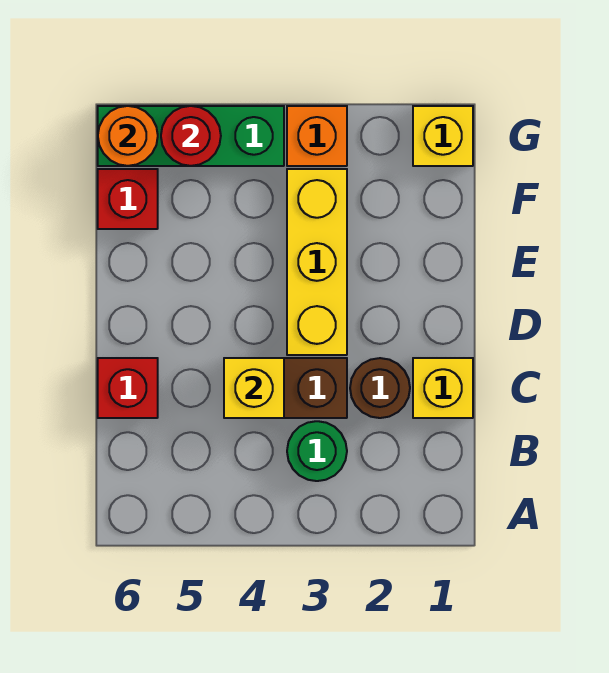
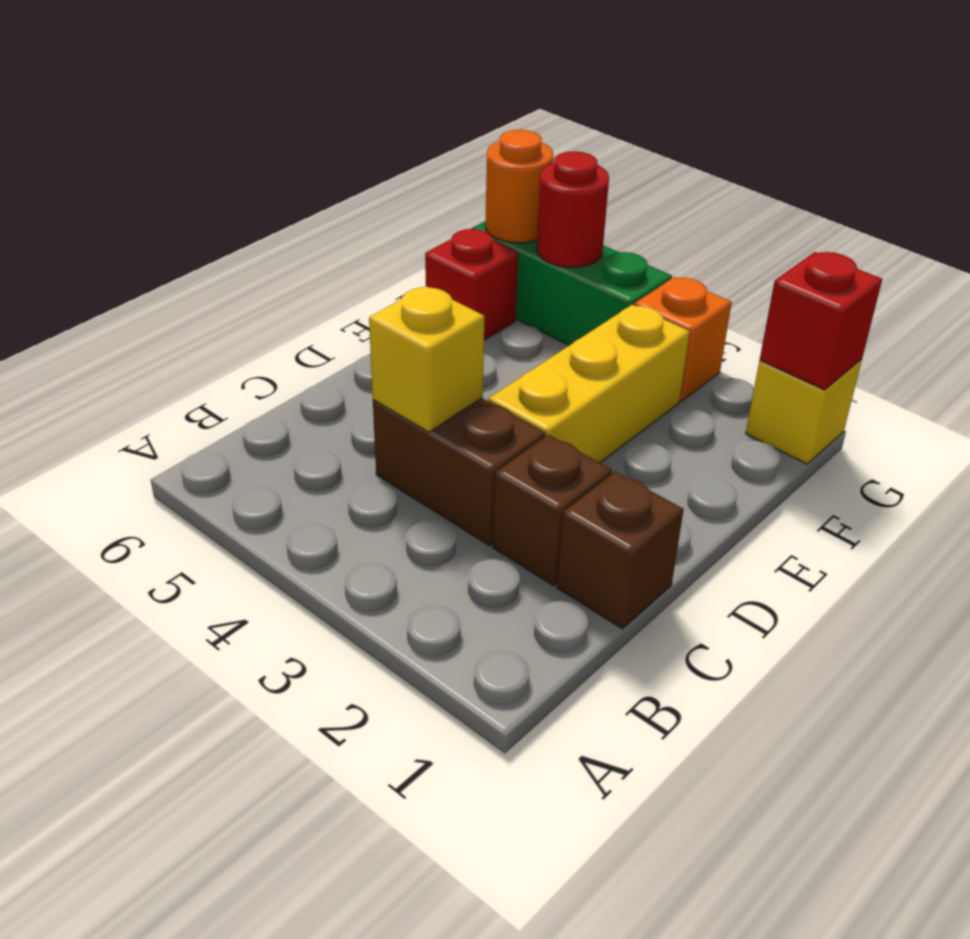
green 1x1 round brick [287,421,347,481] -> none
yellow 1x1 brick [413,358,473,418] -> brown 1x1 brick [557,472,684,629]
brown 1x1 round brick [350,358,410,418] -> brown 1x1 brick [493,435,612,586]
red 1x1 brick [98,358,158,418] -> red 1x1 brick moved to [760,252,882,390]

